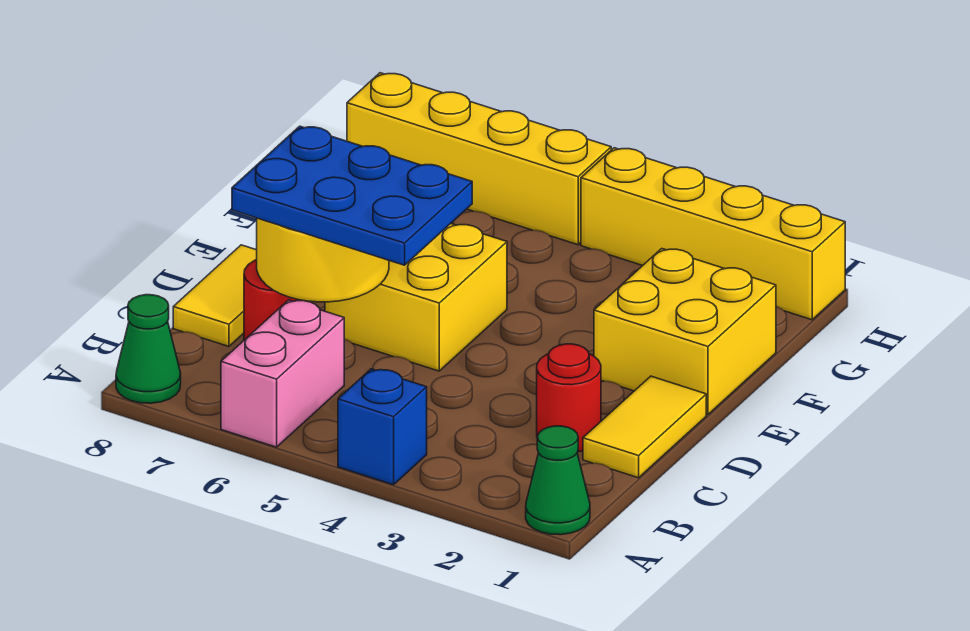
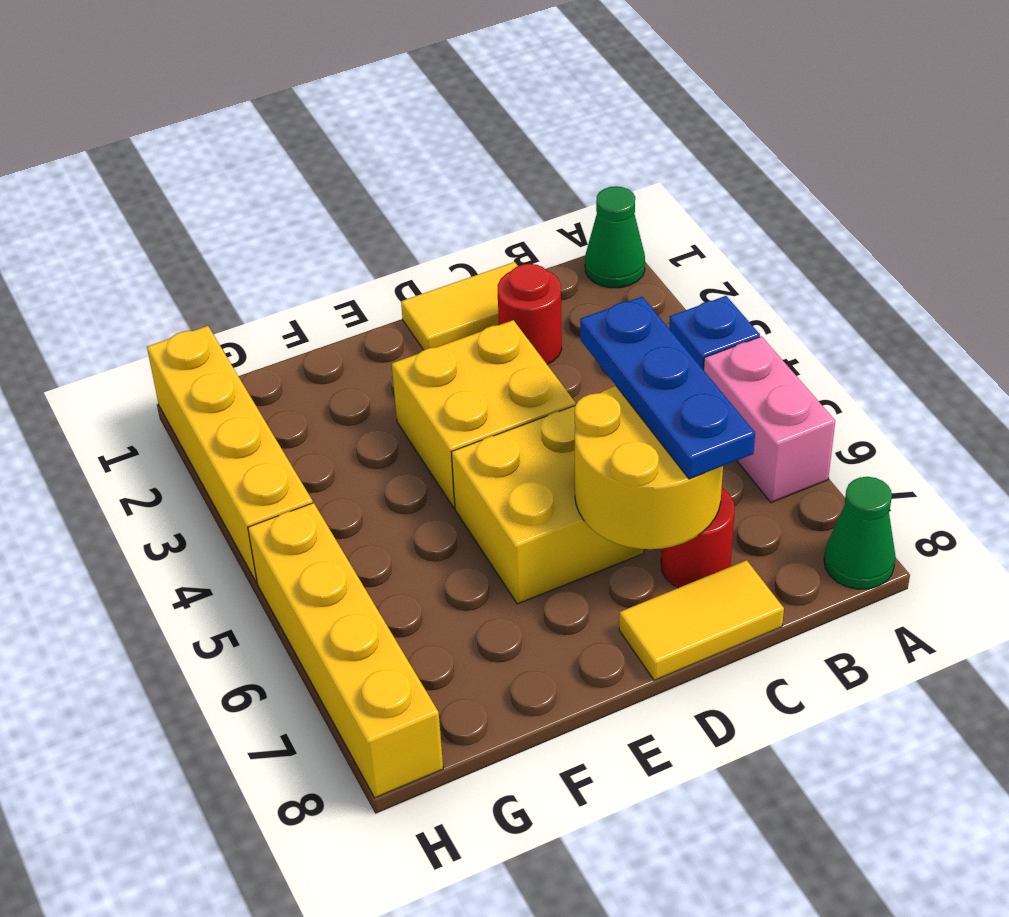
pink 1x2 brick [221,300,344,447] -> pink 1x2 brick turned to [704,336,835,503]
blue 2x3 plate [232,126,472,265] -> blue 1x3 plate [580,297,755,479]
yellow 2x2 brick [594,249,776,414] -> yellow 2x2 brick moved to [392,320,576,508]

